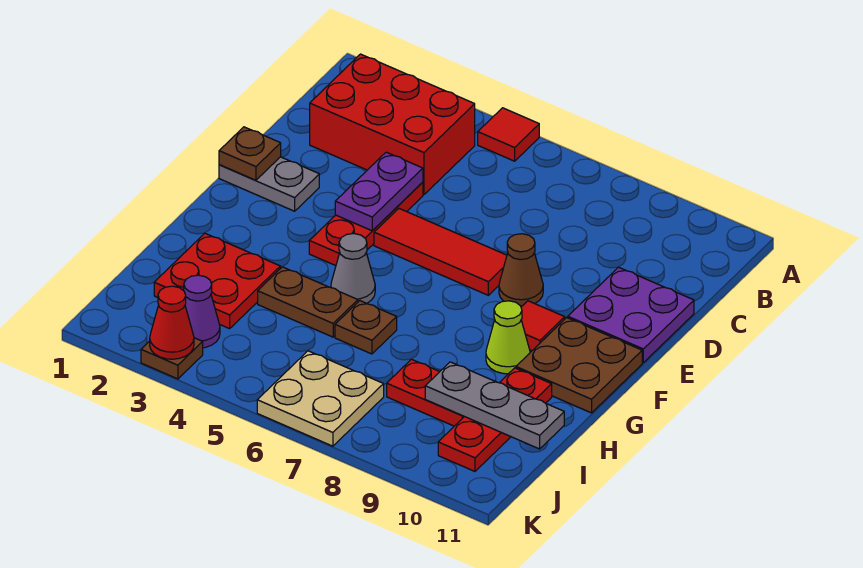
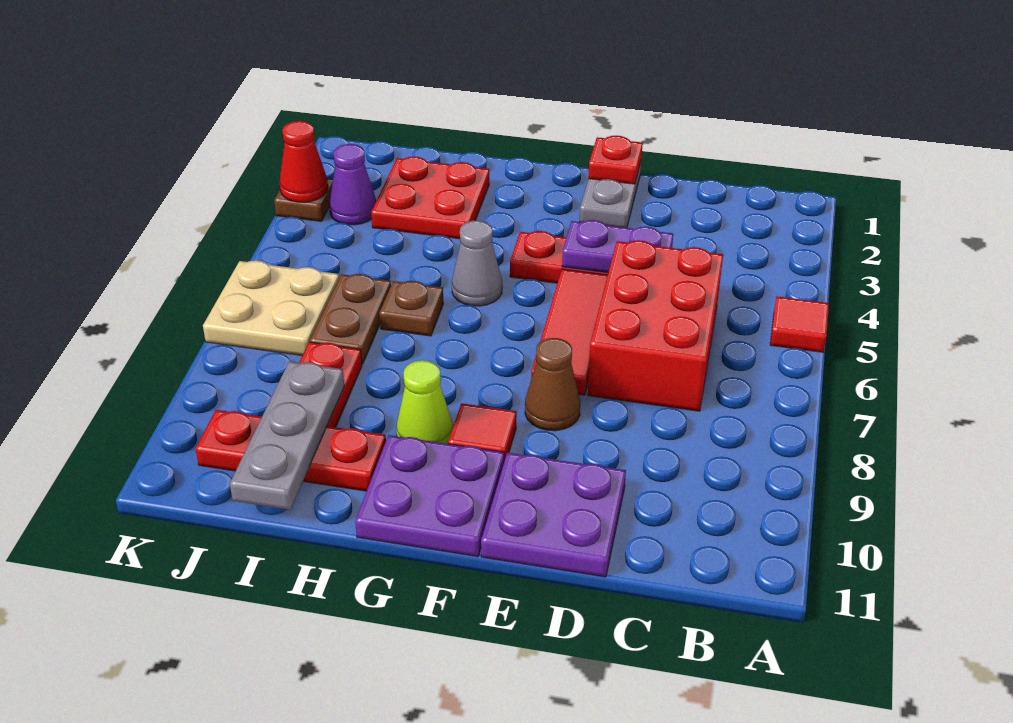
red 2x3 brick [310,54,475,195] -> red 2x3 brick moved to [588,240,723,411]
brown 1x1 plate [219,127,281,180] -> red 1x1 plate [588,136,643,184]
brown 2x2 plate [516,318,642,413] -> purple 2x2 plate [355,435,504,557]
brown 1x2 plate [258,267,358,337] -> brown 1x2 plate moved to [310,274,391,364]

